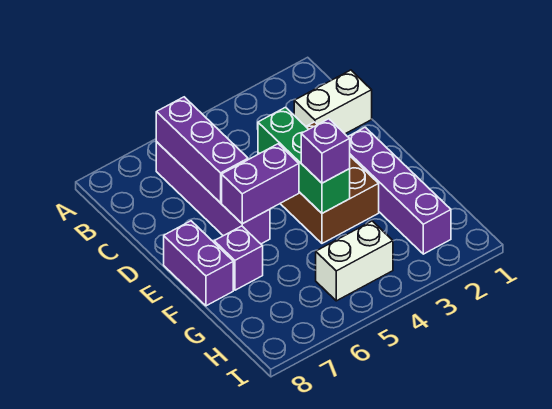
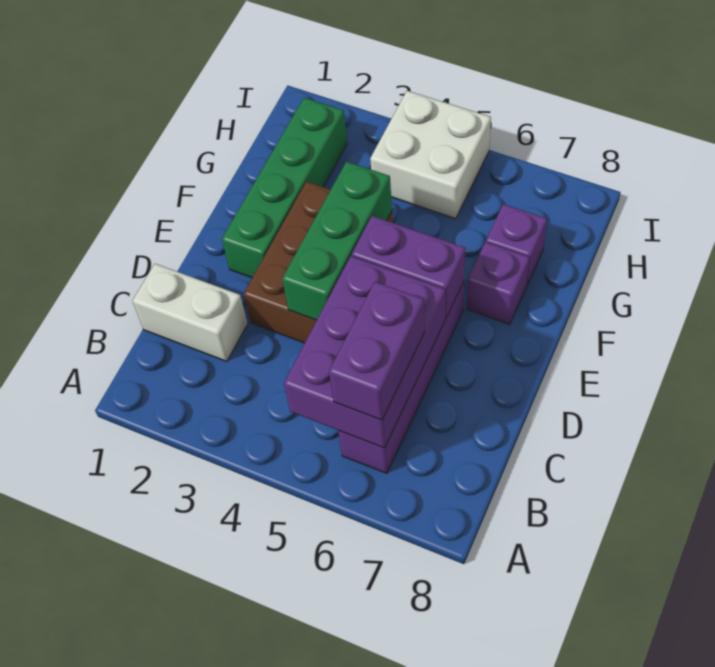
purple 1x3 brick [156,97,248,203] -> purple 2x3 brick [284,256,445,448]
purple 1x4 brick [348,127,451,254] -> green 1x4 brick [222,98,347,278]
purple 1x2 brick [164,221,233,306] -> purple 1x2 brick moved to [329,282,425,420]
purple 1x1 brick [301,119,350,183] -> purple 1x1 brick moved to [486,204,547,285]
white 1x2 brick [316,221,393,301] -> white 2x2 brick [370,91,491,219]

